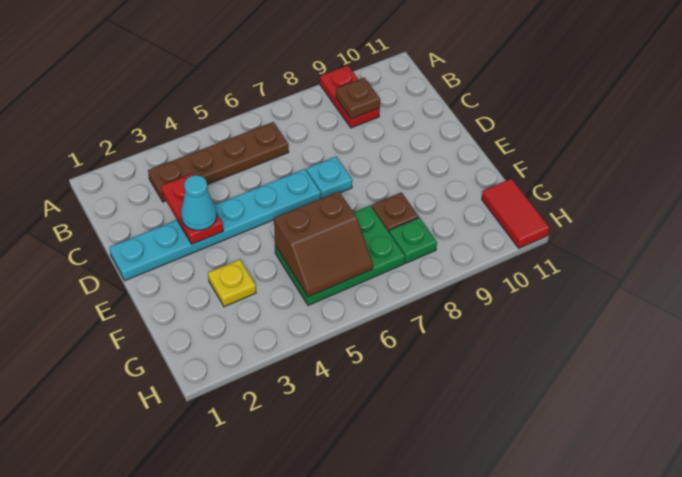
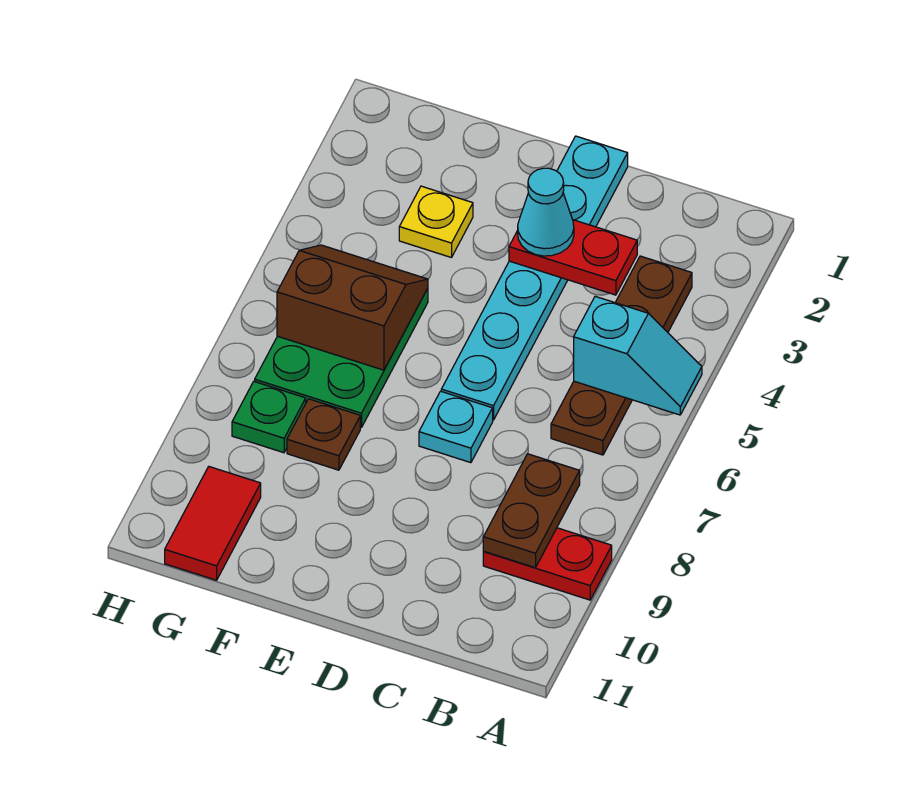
none -> cyan 1x2 slope [574,296,702,415]
brown 1x1 plate [336,78,380,119] -> brown 1x2 plate [483,454,580,568]
brown 2x2 slope [274,191,373,297] -> brown 2x2 slope turned to [277,245,428,370]
red 1x2 tile [482,179,549,248] -> red 1x2 tile turned to [165,467,261,580]

